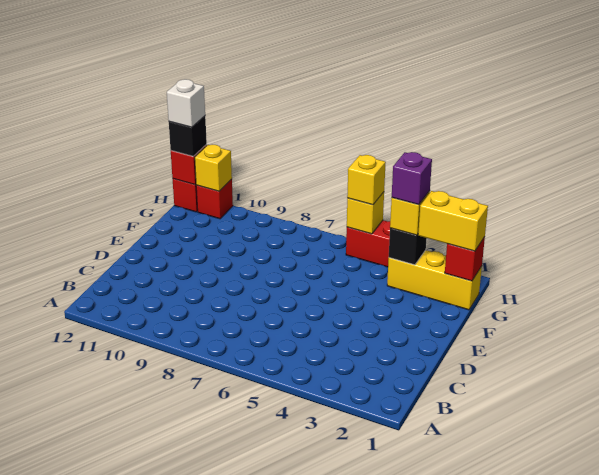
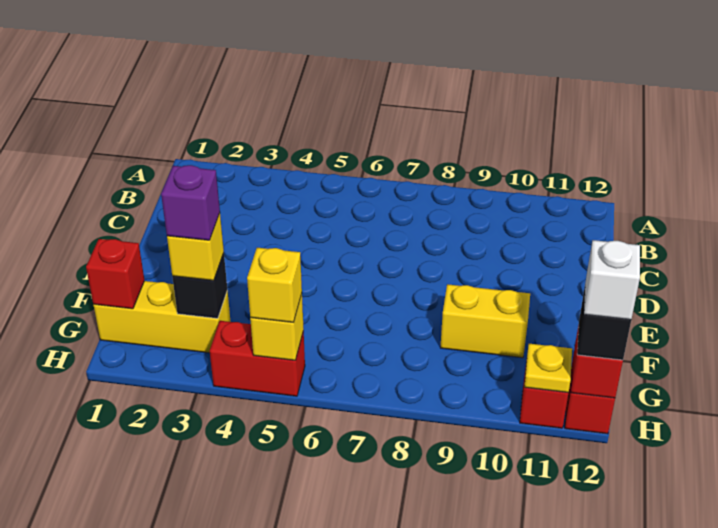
yellow 1x2 brick [418,191,488,251] -> yellow 1x2 brick moved to [440,284,530,358]
yellow 1x1 brick [195,145,232,191] -> yellow 1x1 plate [524,344,572,393]

